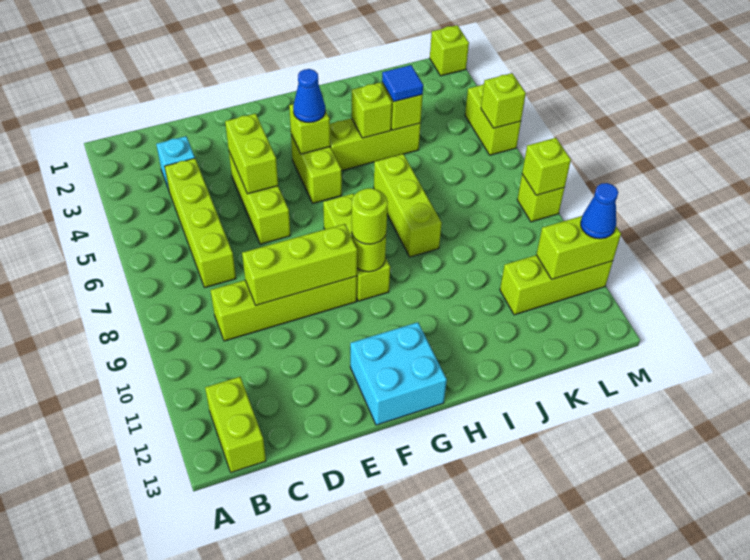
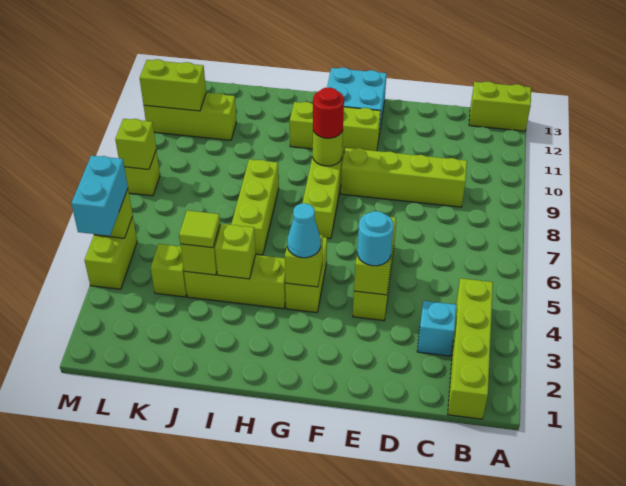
lime 1x2 brick [205,377,266,472] -> lime 1x2 brick turned to [469,81,531,131]
lime 1x4 brick [165,158,236,287] -> lime 1x4 brick moved to [448,278,493,419]
lime 1x3 brick [242,224,357,305] -> lime 1x3 brick moved to [290,102,381,152]
none -> cyan 1x1 round brick [357,211,394,266]
blue 1x1 cone [293,69,325,123] -> cyan 1x1 cone [287,203,321,258]
lime 1x1 round brick [352,188,388,244] -> red 1x1 round brick [313,87,344,138]
blue 1x1 tile [382,65,423,102] -> lime 1x1 tile [179,210,220,248]
lime 1x1 brick [430,25,469,76] -> lime 1x1 brick moved to [151,244,187,297]
none -> cyan 1x2 brick [71,156,128,236]
blue 1x1 cone [581,183,618,239] -> none

